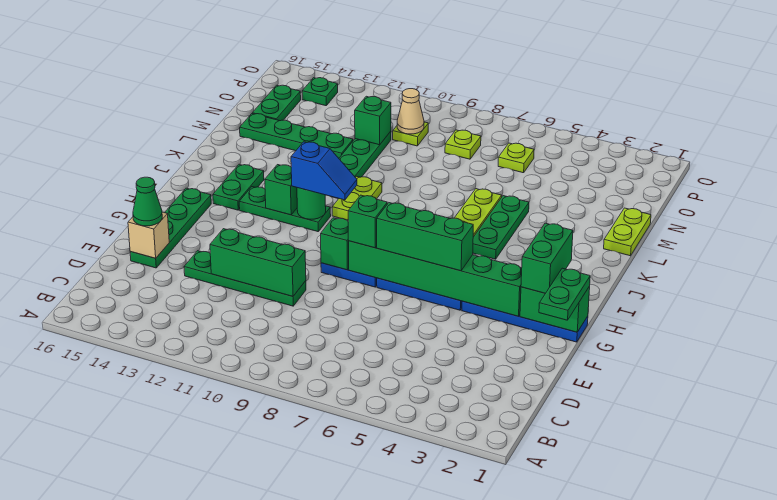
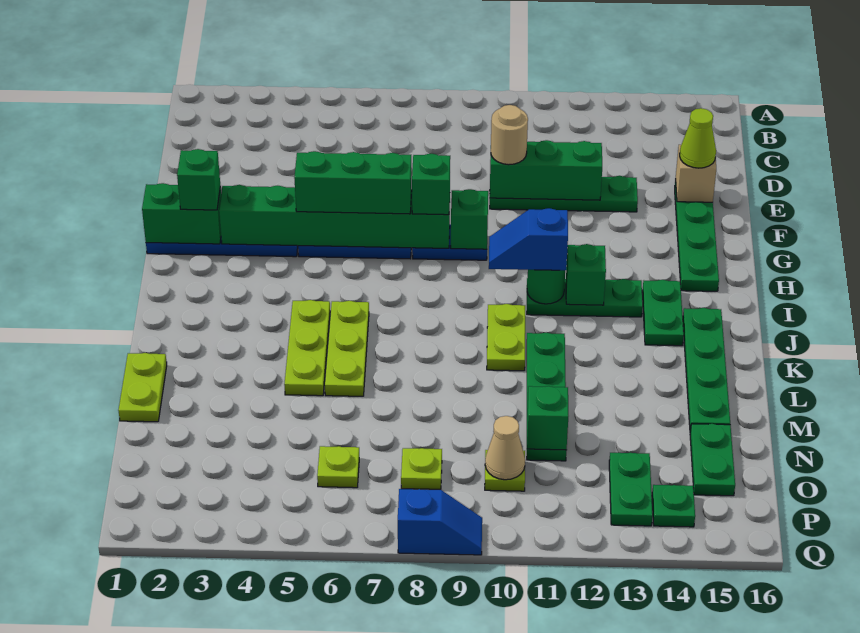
none -> tan 1x1 round brick [491,105,528,165]
green 1x1 cone [133,177,162,226] -> lime 1x1 cone [680,108,716,168]
green 1x2 plate [539,268,590,320] -> green 1x2 plate moved to [609,453,653,526]
green 1x2 brick [521,223,573,293] -> green 1x1 brick [177,149,220,210]
green 1x3 plate [473,196,529,259] -> lime 1x3 plate [284,300,330,396]
green 1x4 plate [240,114,353,158] -> green 1x4 plate turned to [683,308,730,431]
none -> blue 1x2 slope [398,489,482,555]

